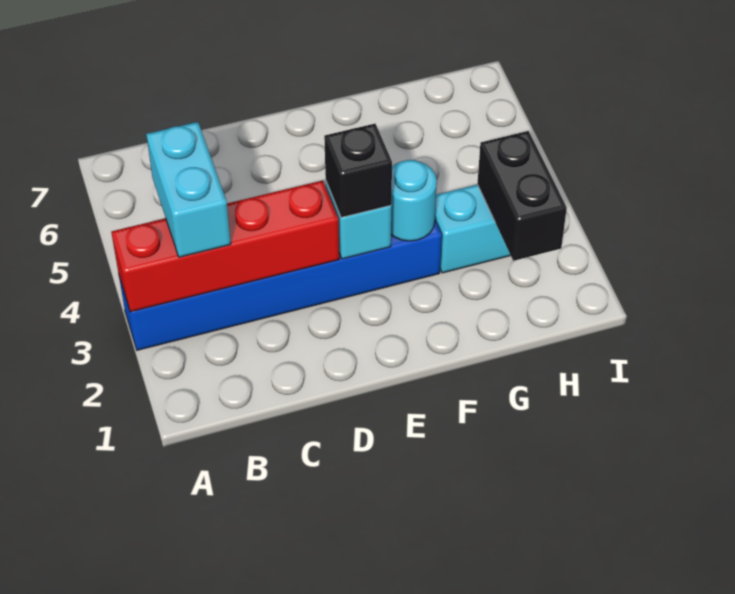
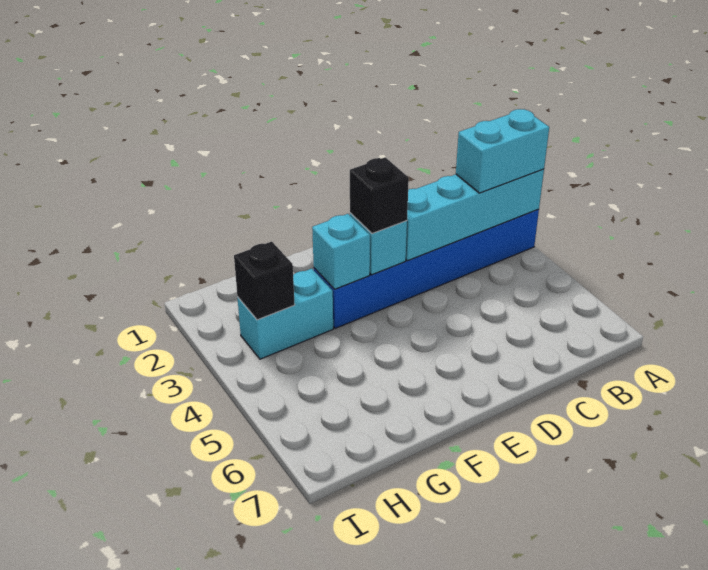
red 1x4 brick [111,180,339,312] -> cyan 1x4 brick [406,169,544,261]
cyan 1x2 brick [146,122,231,257] -> cyan 1x2 brick turned to [456,109,549,193]
cyan 1x1 round brick [391,160,437,241] -> cyan 1x1 brick [312,214,370,289]
black 1x2 brick [477,131,567,261] -> black 1x1 brick [234,241,295,320]

